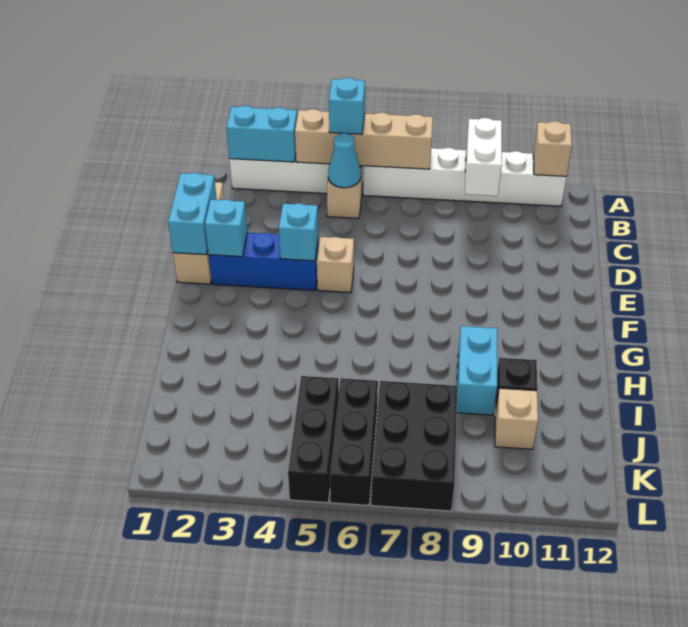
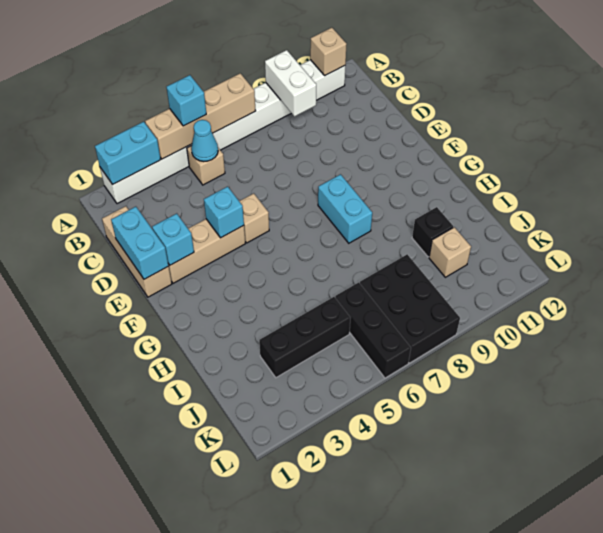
blue 1x3 brick [209,233,319,290] -> tan 1x3 brick [168,219,245,283]
cyan 1x2 brick [457,326,497,415] -> cyan 1x2 brick moved to [318,174,372,243]
black 1x3 brick [288,376,339,503] -> black 1x3 brick turned to [259,297,350,378]

